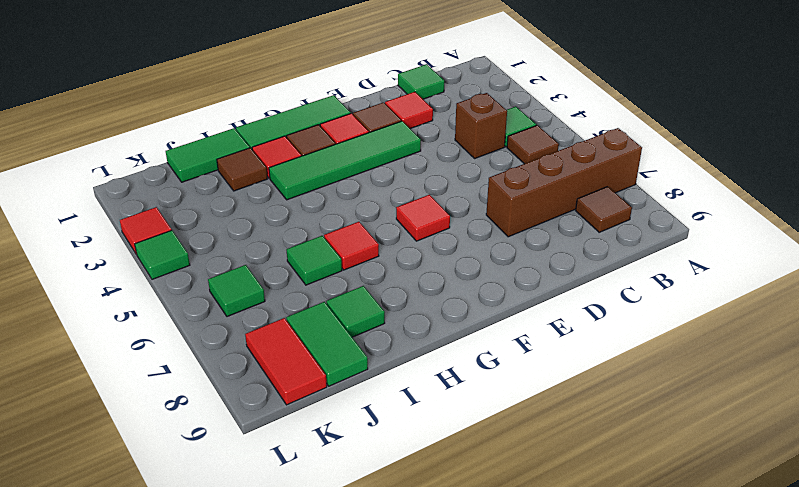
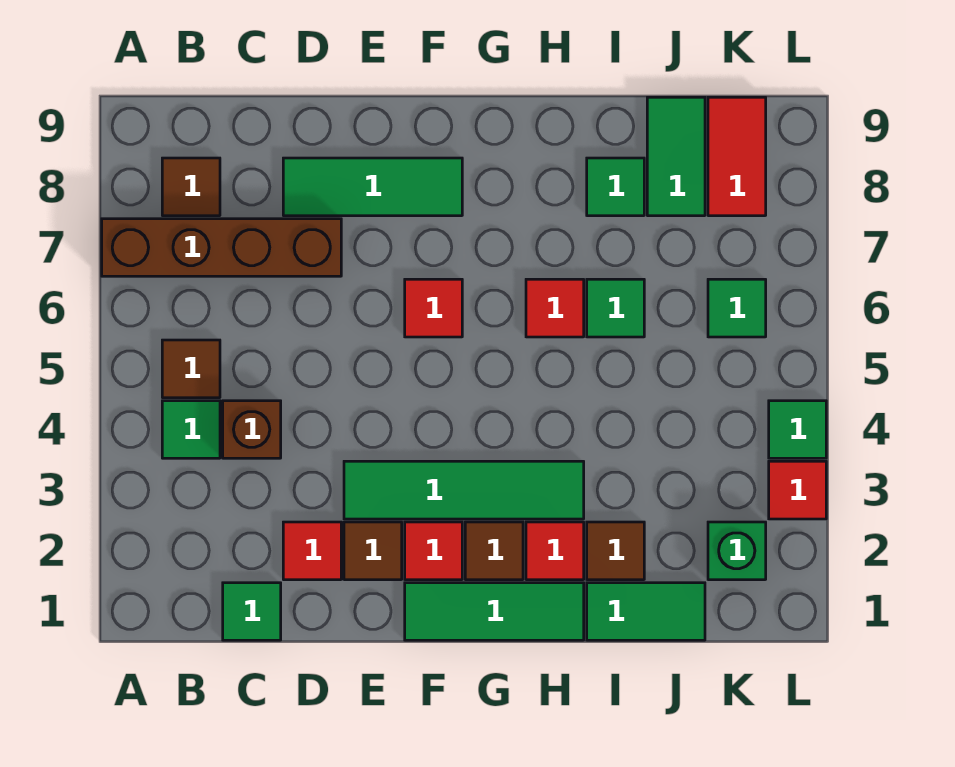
none -> green 1x3 tile [283,158,462,216]
none -> green 1x1 brick [708,522,766,580]

